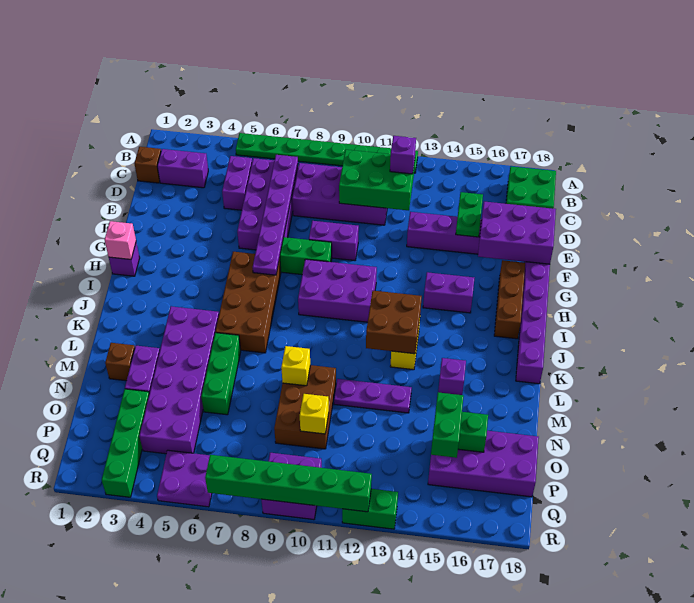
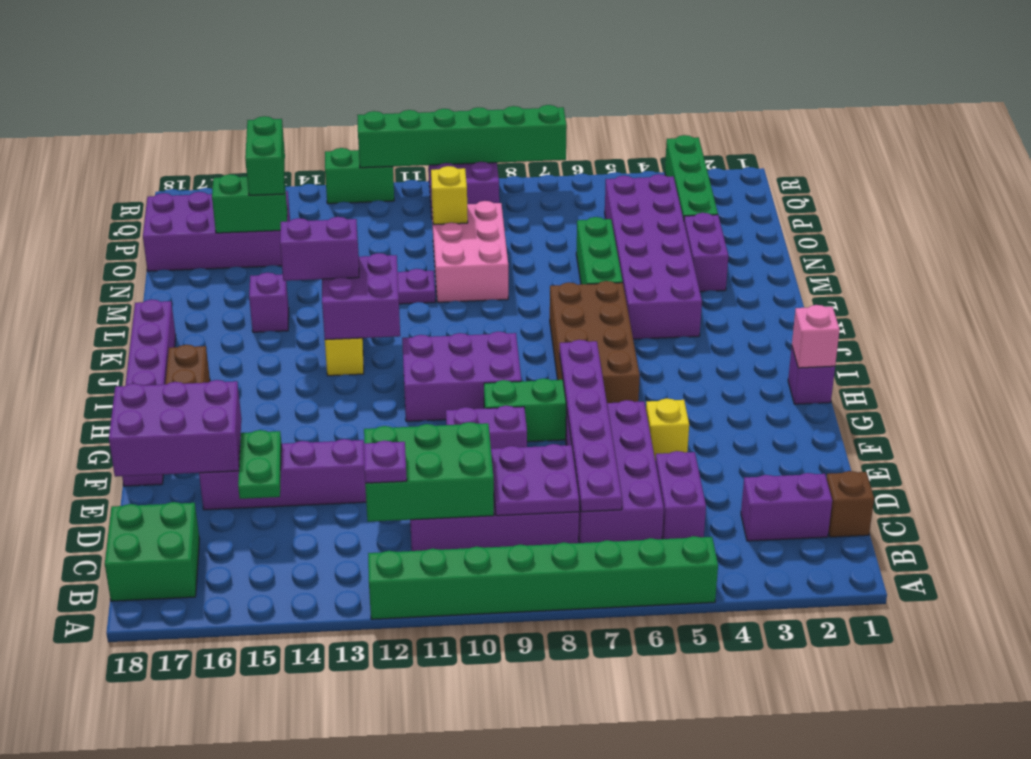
green 1x8 plate [236,133,418,173] -> green 1x8 brick [368,536,718,619]
purple 1x1 brick [390,136,416,174] -> purple 1x1 plate [364,441,407,483]
purple 1x2 brick [423,272,474,313] -> purple 1x2 brick moved to [280,217,359,281]
brown 2x2 brick [366,291,422,354] -> purple 2x2 brick [322,253,400,340]
brown 1x1 brick [105,343,135,381] -> none
brown 2x3 brick [274,365,336,449] -> pink 2x3 brick [432,201,508,302]
yellow 1x1 brick [281,346,310,386] -> yellow 1x1 brick moved to [646,398,689,461]
purple 2x2 plate [157,450,212,507] -> purple 2x2 plate moved to [491,444,579,516]

